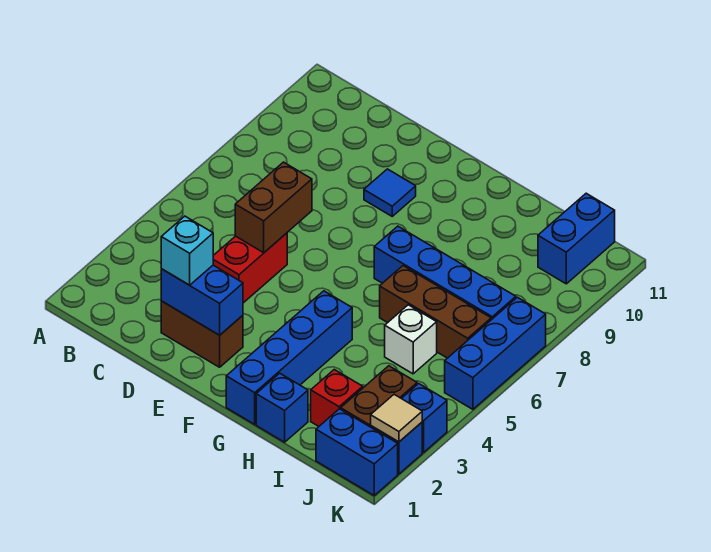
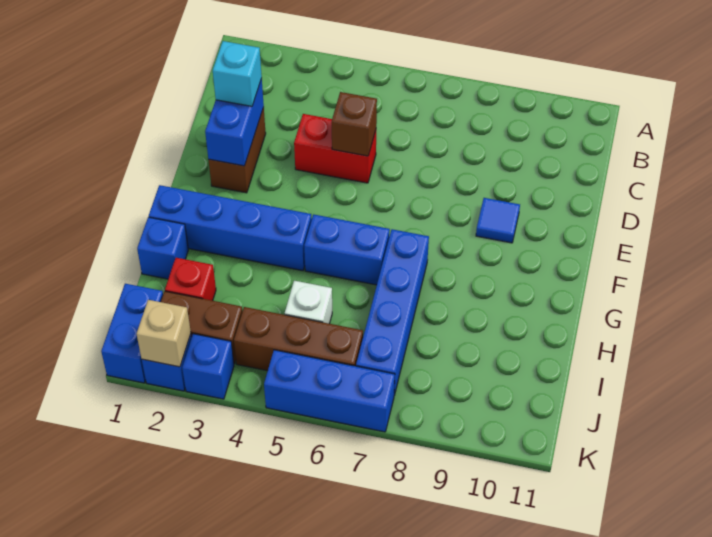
brown 1x2 brick [235,162,312,253] -> brown 1x1 brick [332,92,377,156]
brown 1x3 brick [380,266,491,358] -> brown 1x3 brick turned to [234,307,363,371]
blue 1x2 brick [538,193,615,284] -> blue 1x2 brick moved to [304,214,390,285]
tan 1x1 tile [371,395,422,442] -> tan 1x1 brick [137,300,191,367]

